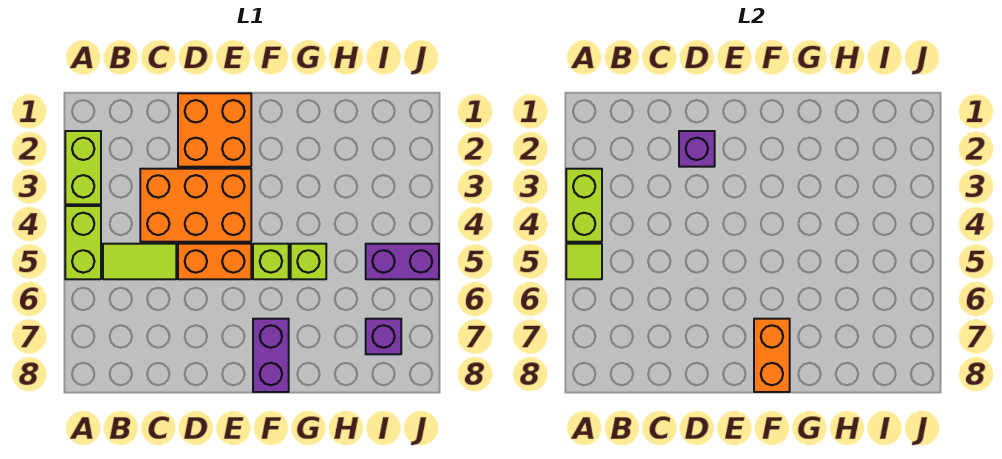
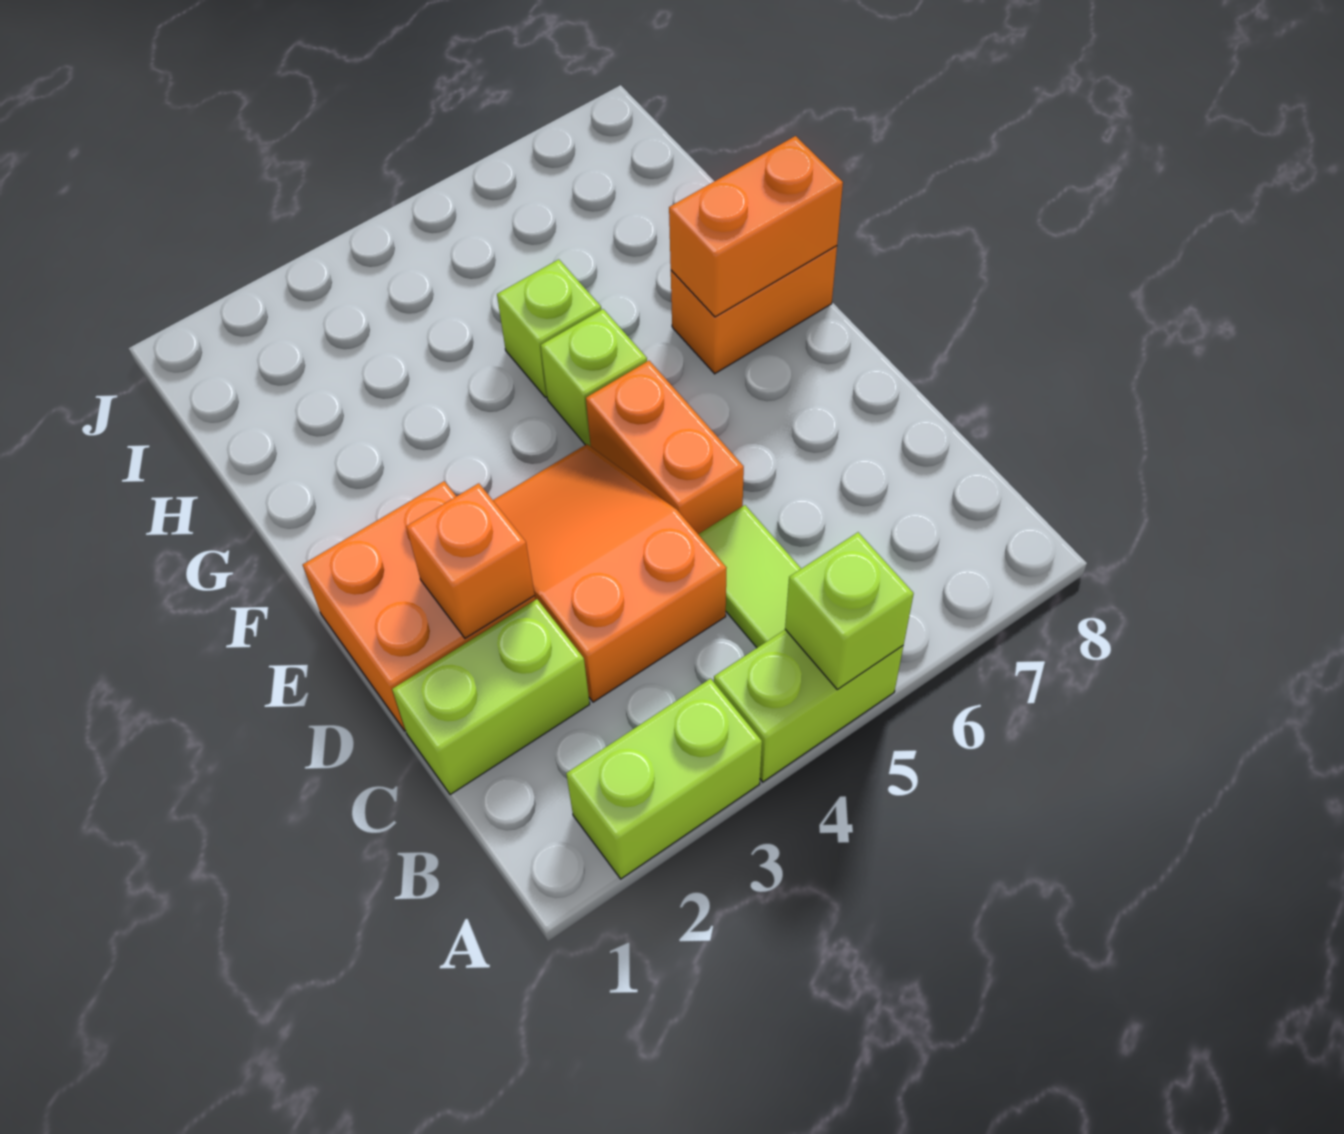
lime 1x2 brick [566,169,602,242] -> lime 1x2 brick moved to [392,599,590,795]
lime 1x1 tile [566,244,602,279] -> lime 1x1 brick [785,532,914,689]
orange 2x3 brick [140,169,251,242] -> orange 2x3 slope [493,444,726,702]
purple 1x1 brick [679,131,715,167] -> orange 1x1 brick [406,483,535,638]
purple 1x2 brick [253,319,289,392] -> orange 1x2 brick [671,246,837,374]
purple 1x2 brick [366,244,439,279] -> none
purple 1x1 brick [366,319,401,354] -> none

